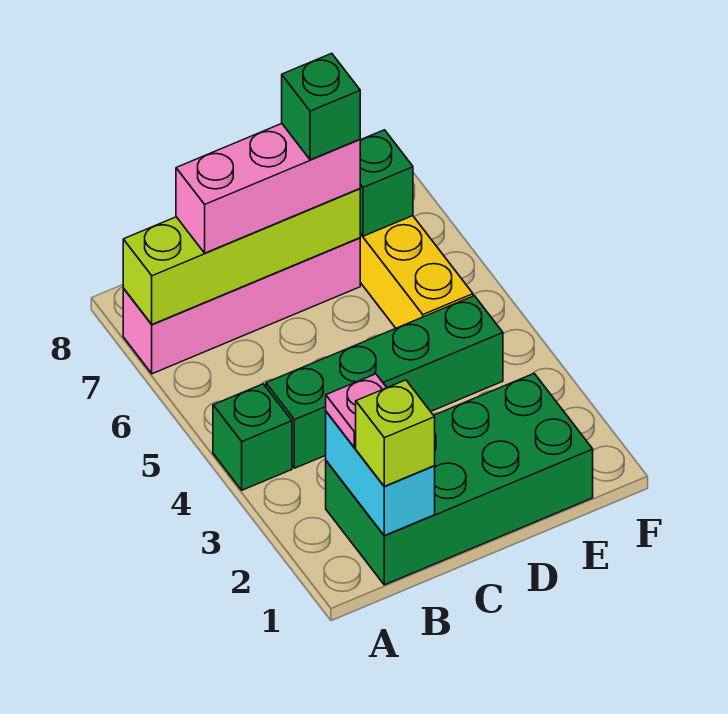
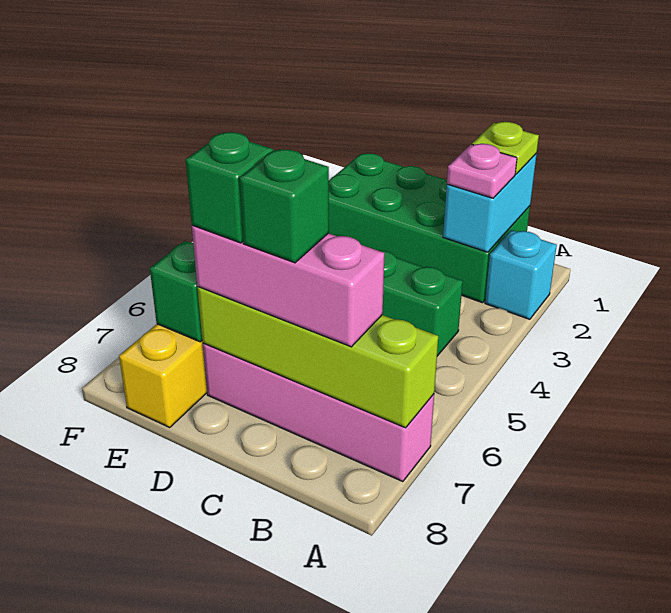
none -> cyan 1x1 brick [485,230,557,319]
green 1x1 brick [213,384,292,490] -> green 1x1 brick moved to [239,149,329,263]
lime 1x1 brick [356,380,435,486] -> lime 1x1 plate [472,122,539,174]

